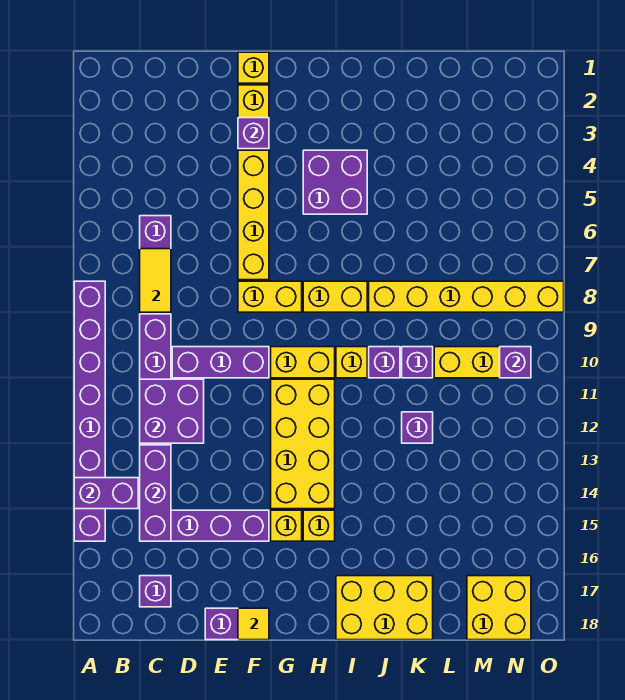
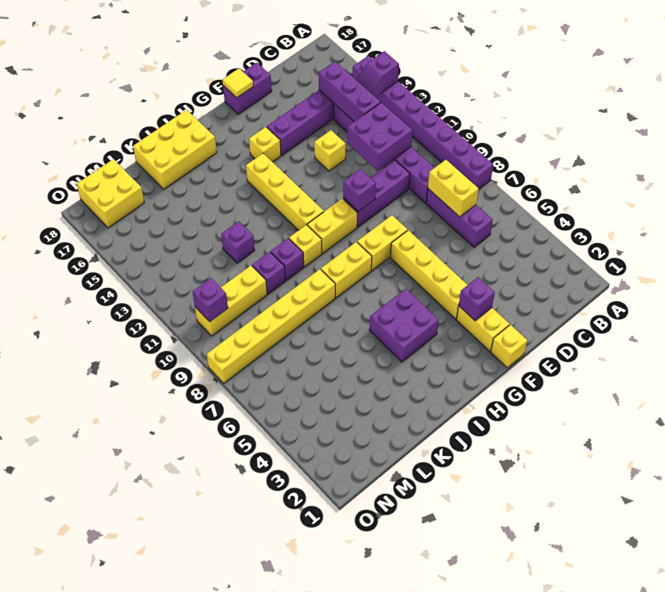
purple 1x2 brick [74,478,138,509] -> purple 1x2 slope [357,51,399,97]
yellow 1x2 tile [140,249,171,312] -> yellow 1x2 brick [428,160,478,217]
purple 1x1 brick [140,576,171,607] -> purple 1x1 brick moved to [343,169,376,212]
yellow 2x4 brick [271,379,335,509] -> yellow 1x4 brick [246,154,324,230]
yellow 1x1 brick [303,510,335,541] -> yellow 1x1 brick moved to [314,130,346,171]

